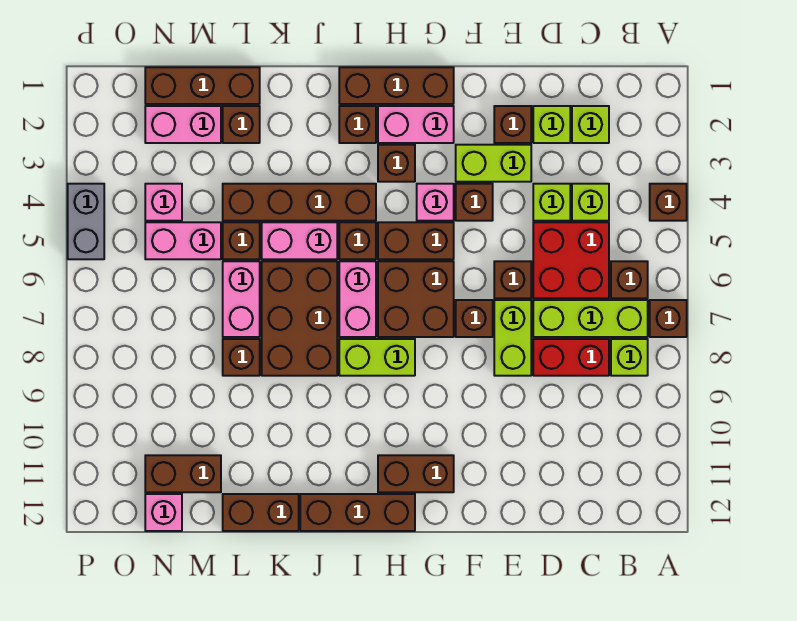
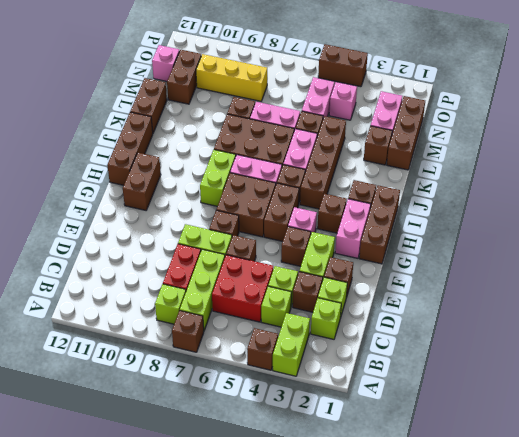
none -> lime 1x2 brick [273,313,310,376]
brown 1x1 brick [611,261,648,298] -> brown 1x1 brick moved to [293,272,323,312]
none -> yellow 1x3 brick [196,54,267,101]
grey 1x2 brick [68,184,104,259] -> brown 1x2 brick [318,44,368,87]

